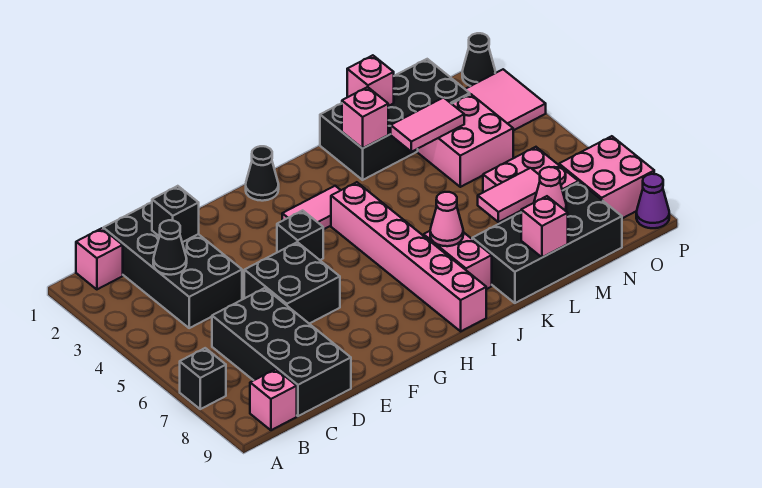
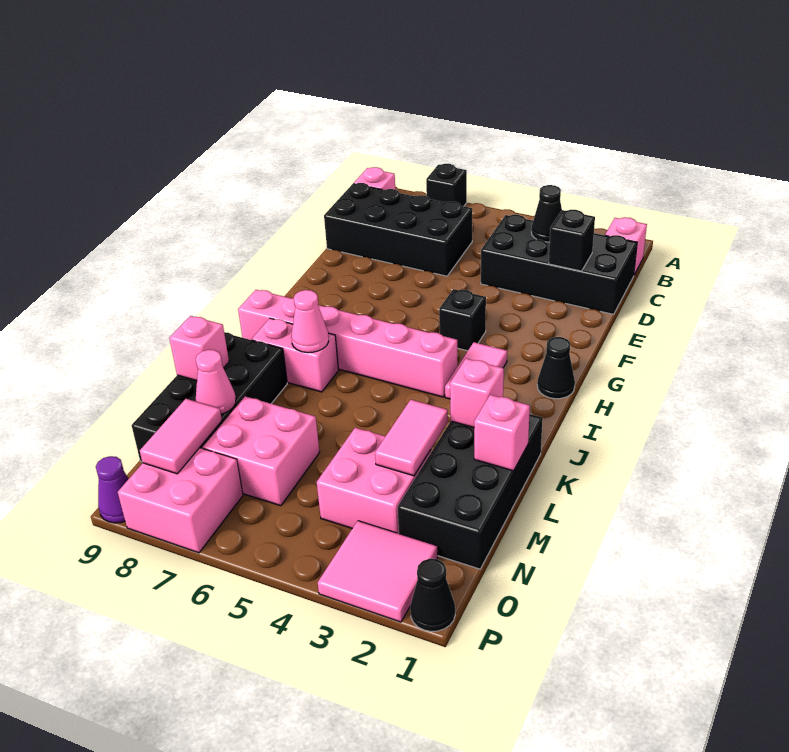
black 2x2 brick [244,242,340,324] -> none
pink 1x2 tile [478,168,540,222] -> pink 1x2 tile moved to [140,399,222,474]

